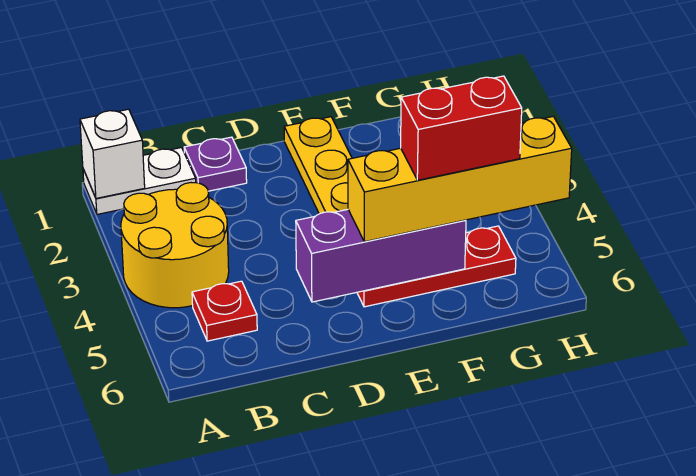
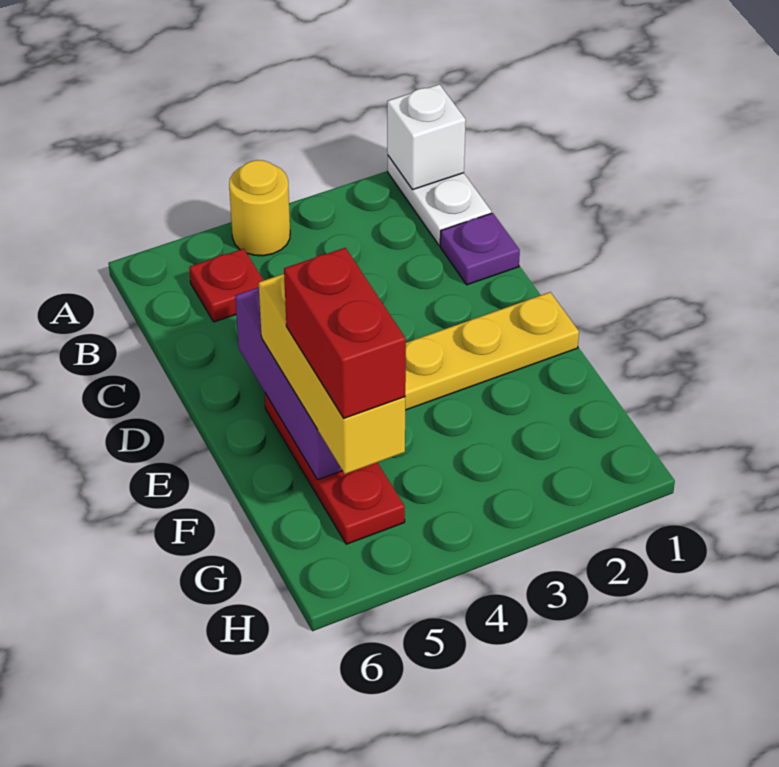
yellow 2x2 round brick [121,183,229,308] -> yellow 1x1 round brick [229,160,290,256]
yellow 1x4 brick [348,116,572,242] -> yellow 1x3 brick [259,274,405,474]

